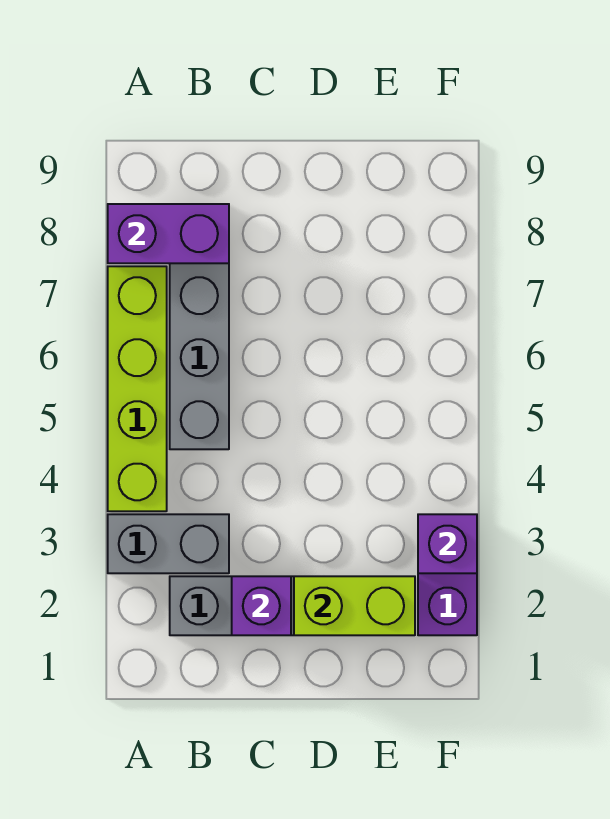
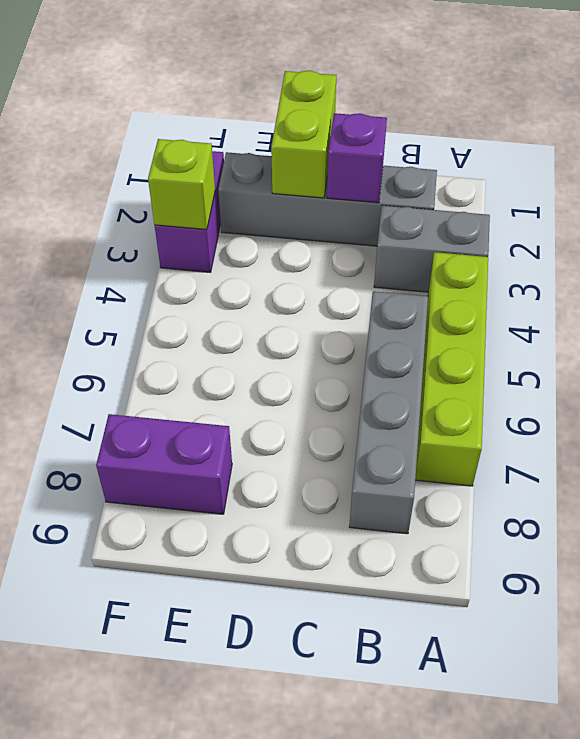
purple 1x2 brick [108,204,229,263] -> purple 1x2 brick moved to [96,414,232,514]
lime 1x2 brick [294,576,415,635] -> lime 1x2 brick turned to [271,71,336,198]
purple 1x1 brick [418,514,477,573] -> lime 1x1 brick [148,139,215,230]

